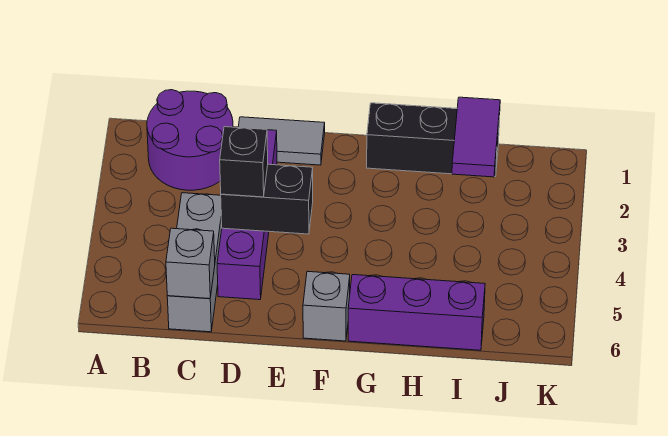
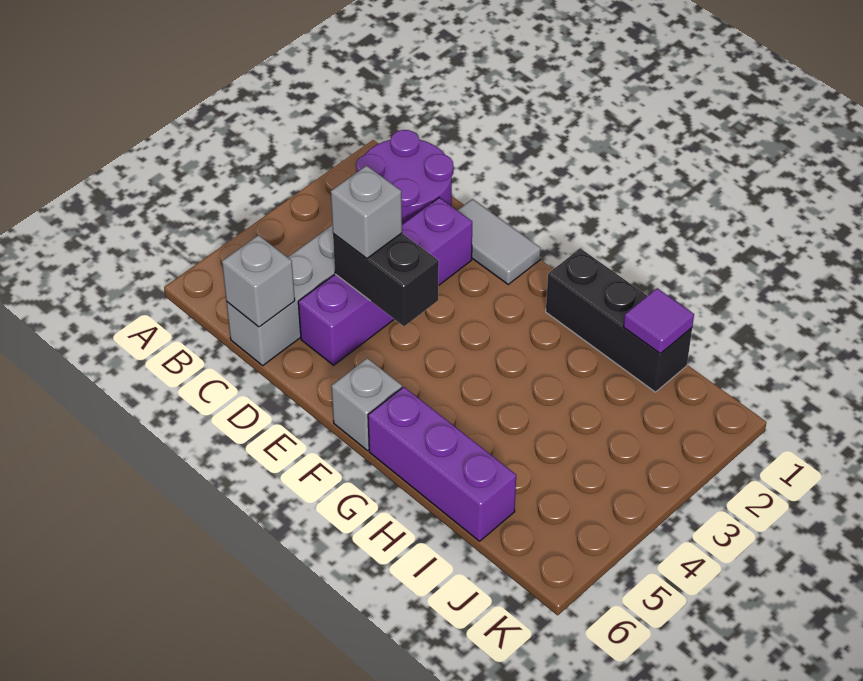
black 1x1 brick [220,127,268,197] -> grey 1x1 brick [331,166,402,258]
purple 1x2 tile [452,97,500,177] -> purple 1x1 tile [624,288,694,354]

